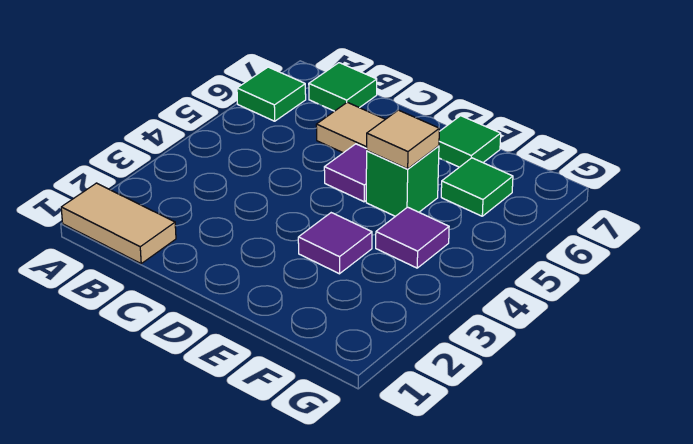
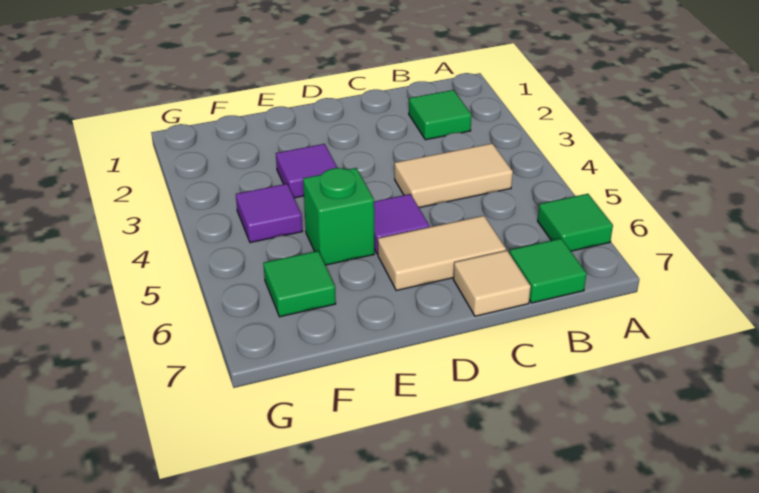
tan 1x2 tile [61,183,176,263] -> tan 1x2 tile moved to [395,143,513,208]
tan 1x1 tile [367,110,439,169] -> tan 1x1 tile moved to [453,251,531,316]
green 1x1 tile [439,116,501,167] -> green 1x1 tile moved to [409,90,471,140]

